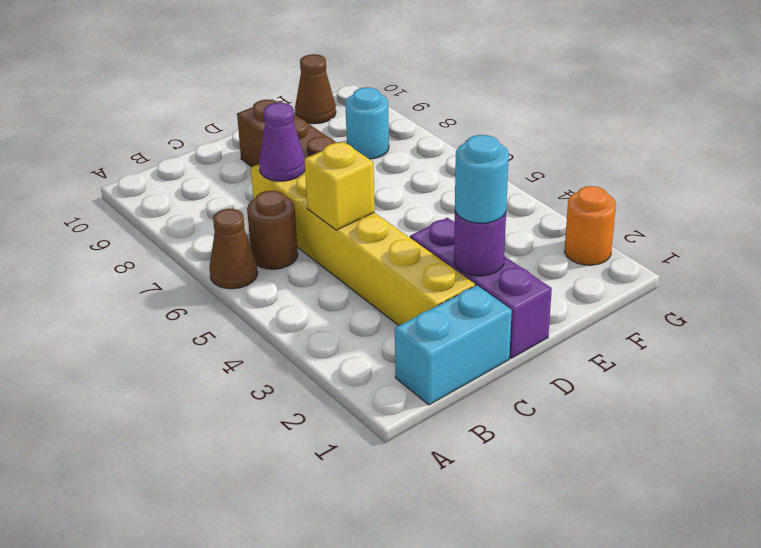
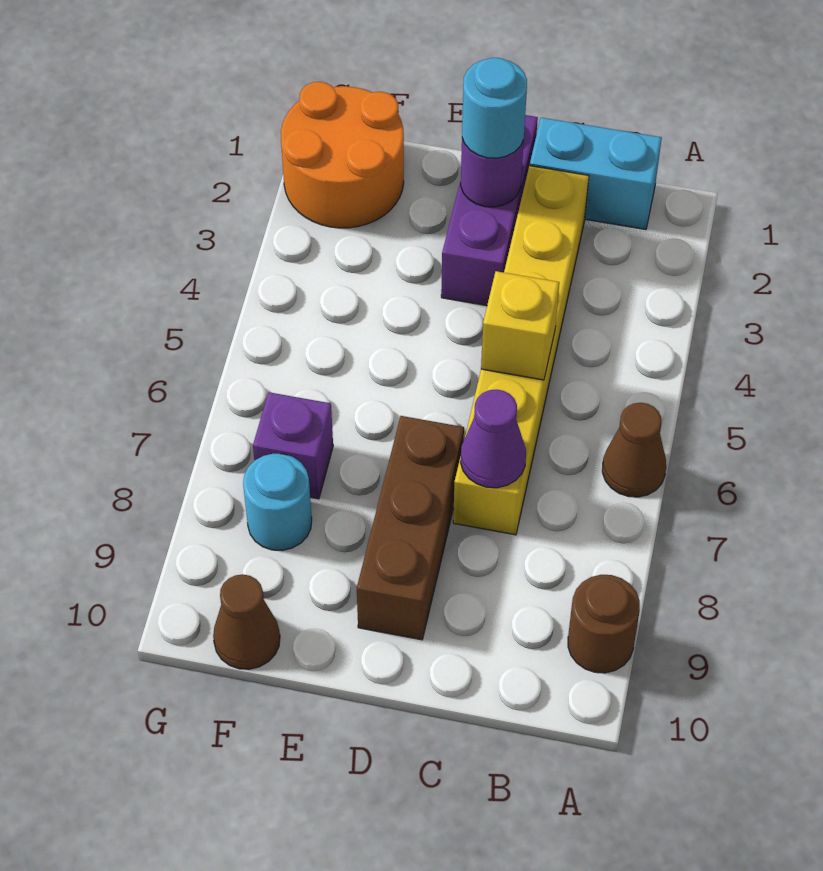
brown 1x1 round brick [247,191,298,269] -> brown 1x1 round brick moved to [568,575,640,673]
none -> purple 1x1 brick [253,392,333,499]
orange 1x1 round brick [565,186,616,265] -> orange 2x2 round brick [281,82,404,228]

